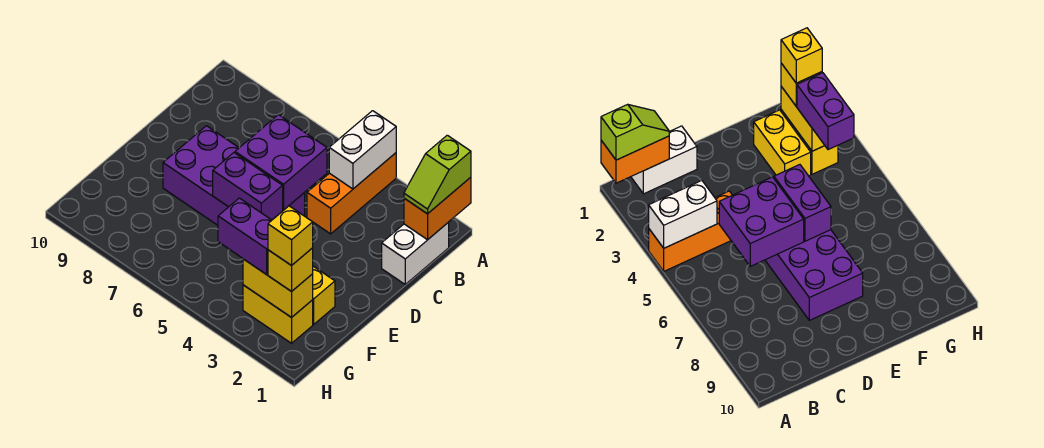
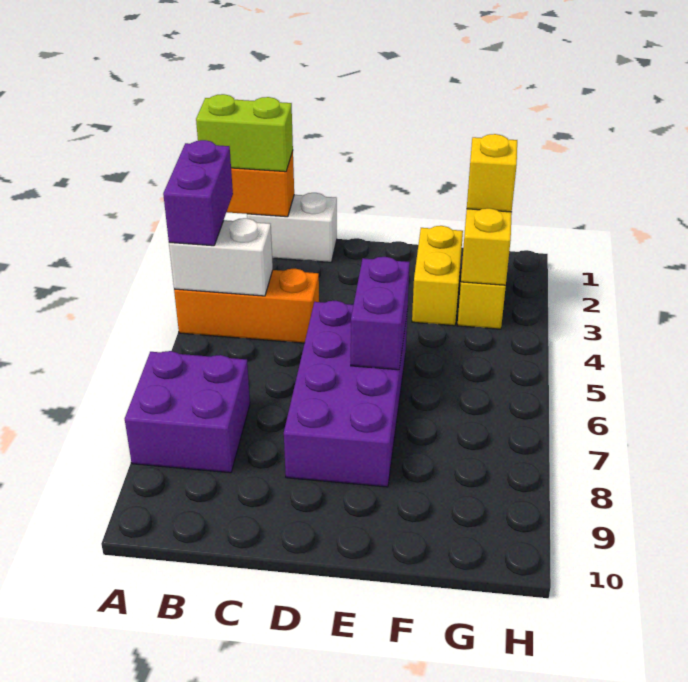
lime 1x2 slope [404,135,471,214] -> lime 1x2 brick [196,94,293,172]
purple 2x2 brick [235,115,327,210] -> purple 2x2 brick moved to [125,351,250,473]
yellow 1x1 brick [268,206,313,266] -> none
purple 1x2 brick [218,198,272,275] -> purple 1x2 brick moved to [163,140,233,246]

